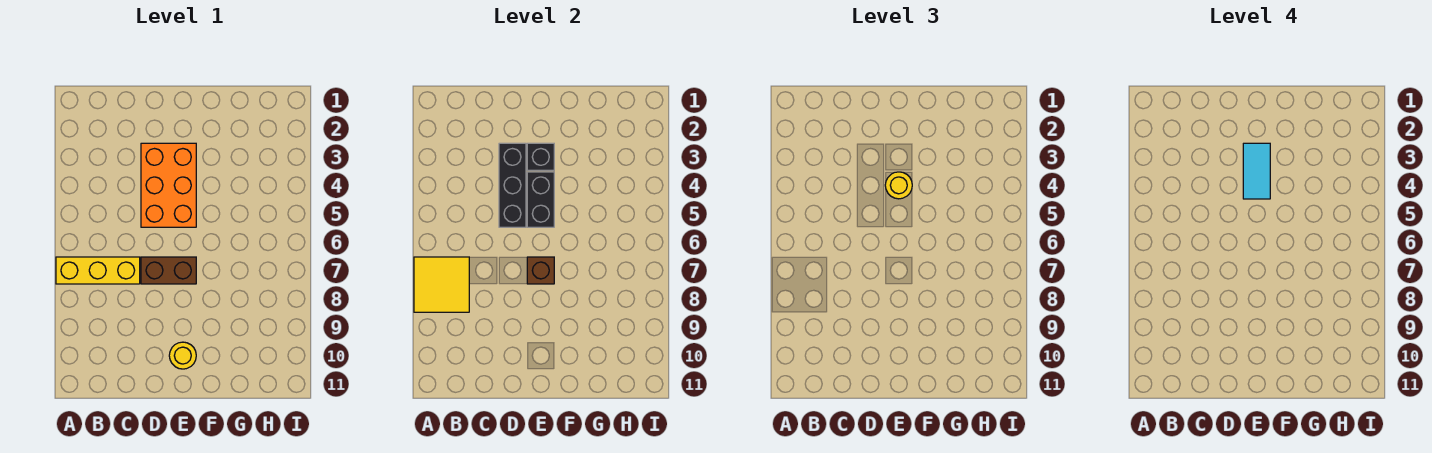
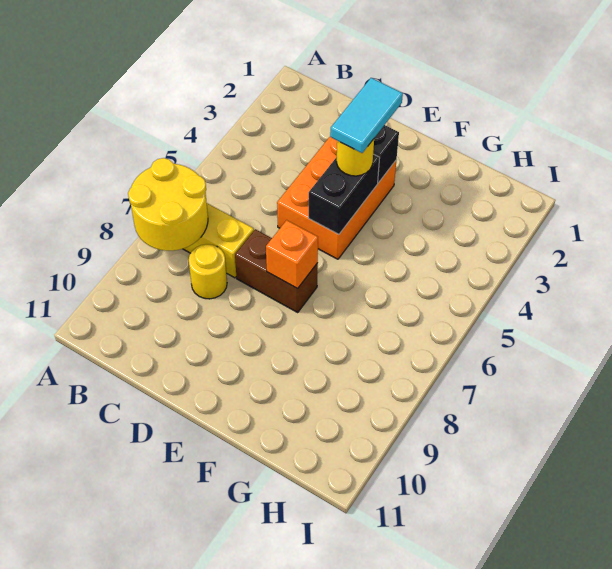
yellow 2x2 tile [414,257,469,312] -> yellow 2x2 round brick [128,158,208,251]
black 1x3 brick [499,143,526,227] -> none
brown 1x1 brick [527,257,554,284] -> orange 1x1 brick [266,220,318,289]
yellow 1x1 round brick [169,342,196,369] -> yellow 1x1 round brick moved to [189,244,227,299]

